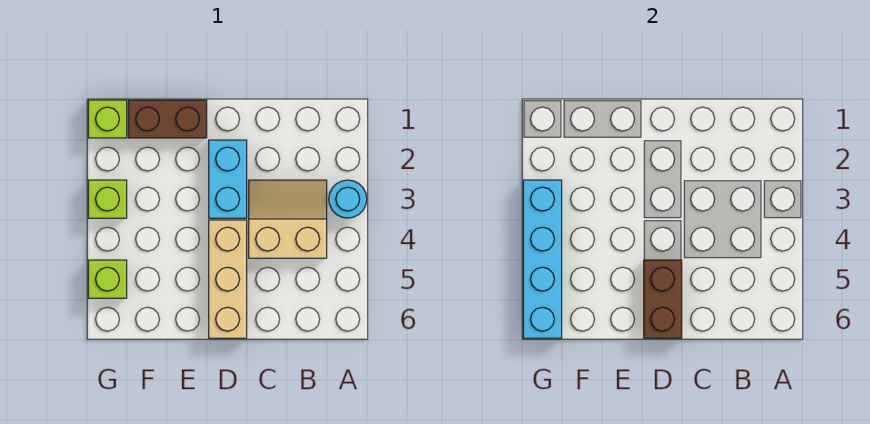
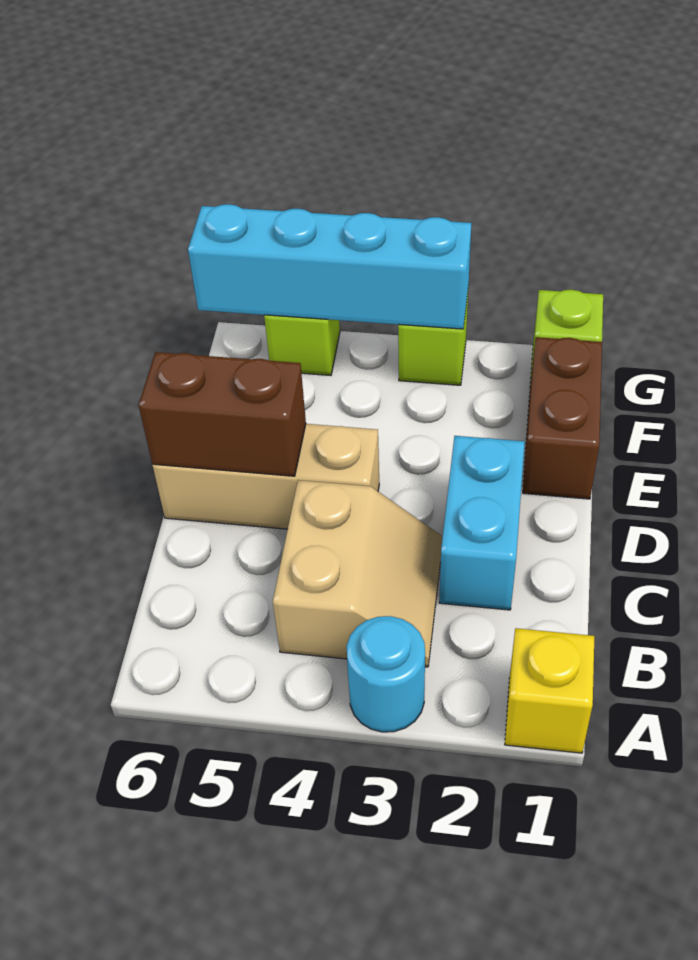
none -> yellow 1x1 brick [505,628,594,753]
cyan 1x2 brick [209,140,247,218] -> cyan 1x2 brick turned to [439,436,525,610]

